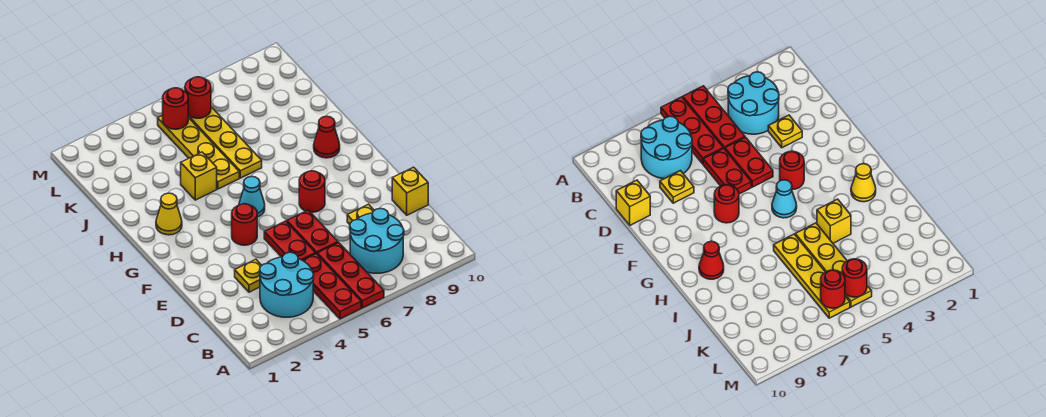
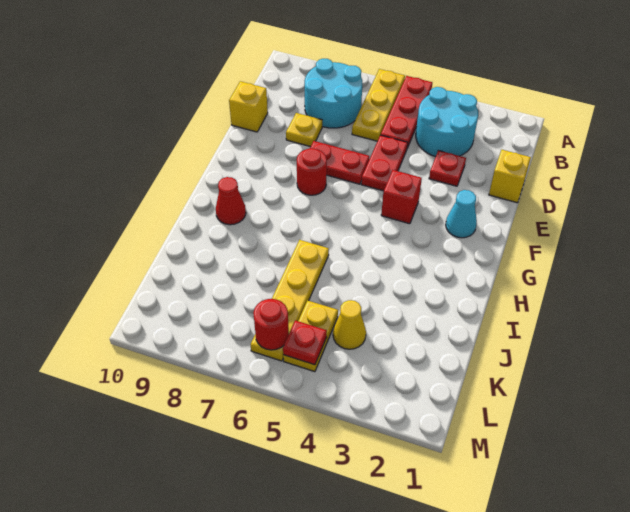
red 1x3 plate [317,243,384,308] -> yellow 1x3 plate [352,69,405,141]
yellow 1x1 plate [235,259,262,292] -> red 1x1 plate [429,150,466,186]
red 1x2 plate [287,210,338,254] -> red 1x2 plate turned to [310,141,369,184]
red 1x1 round brick [232,204,257,245] -> red 1x1 brick [381,170,422,224]
cyan 1x1 cone [239,177,265,217] -> cyan 1x1 cone moved to [446,190,477,238]
yellow 1x1 cone [156,193,182,235] -> yellow 1x1 cone moved to [333,300,366,349]
yellow 1x1 brick [181,152,217,200] -> yellow 1x1 brick moved to [489,150,531,203]
yellow 1x4 plate [158,115,239,189] -> yellow 1x2 plate [283,301,338,372]
red 1x1 round brick [163,88,188,129] -> red 1x1 plate [283,320,327,365]

